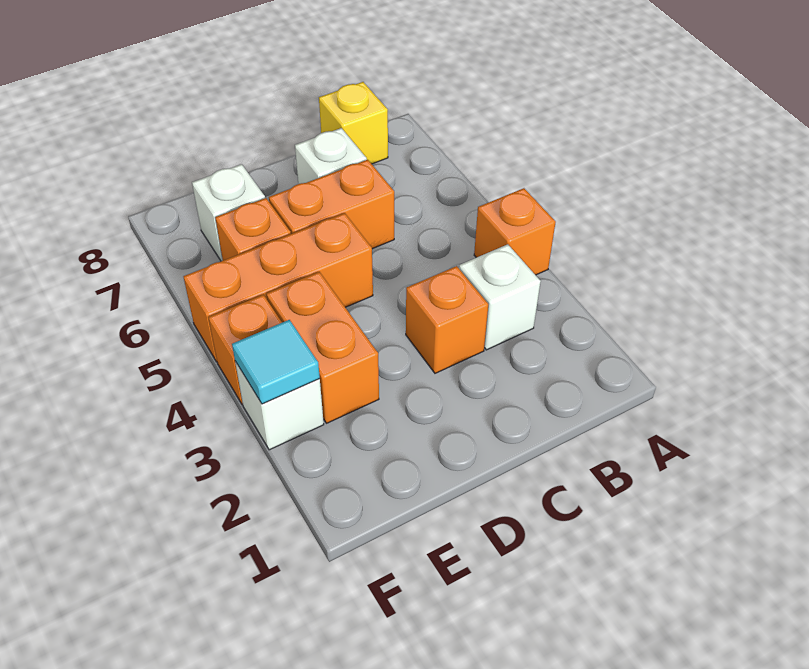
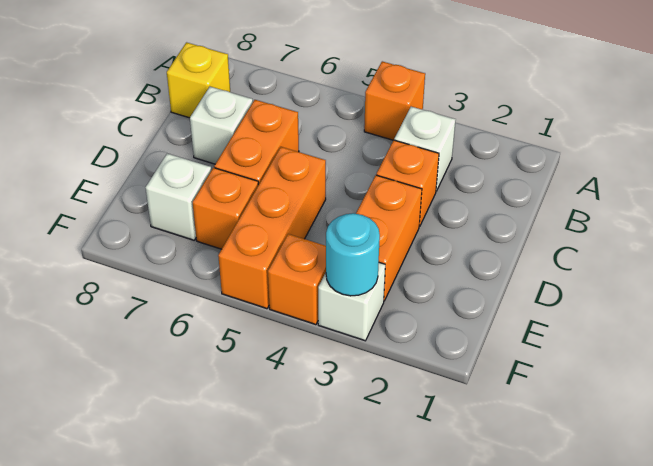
orange 1x2 brick [266,272,379,423] -> orange 1x2 brick turned to [356,175,422,301]
cyan 1x1 tile [232,320,320,404] -> cyan 1x1 round brick [326,213,380,296]

